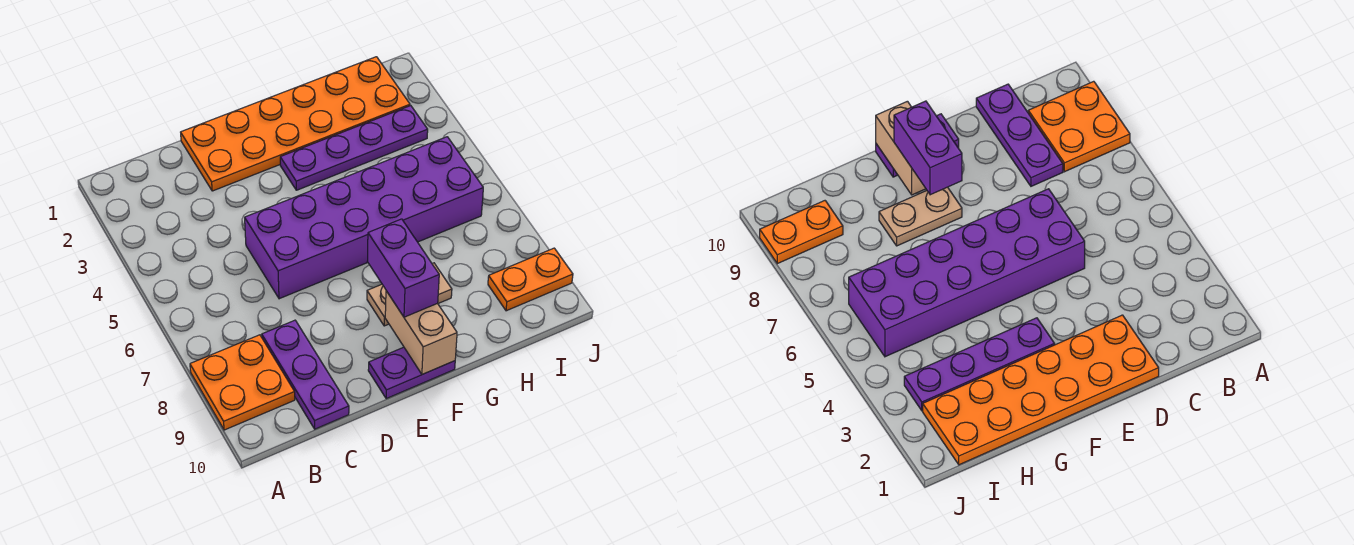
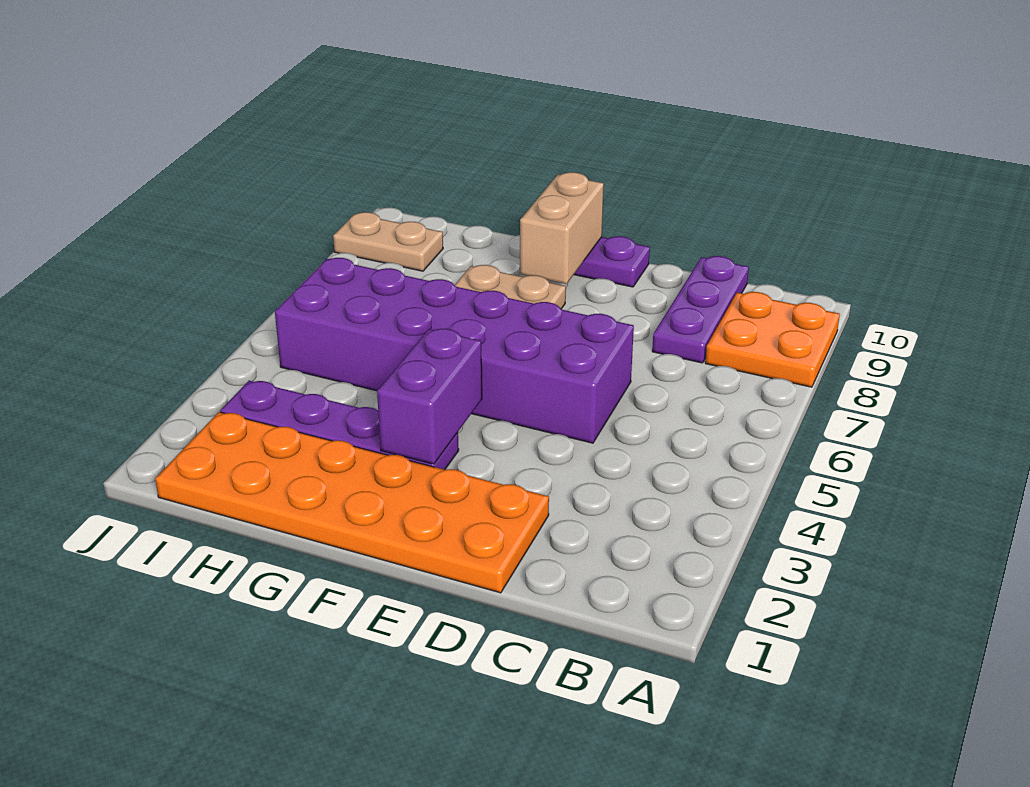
purple 1x2 brick [367,219,439,317] -> purple 1x2 brick moved to [377,329,482,464]
orange 1x2 plate [488,248,573,311] -> tan 1x2 plate [333,212,443,271]

